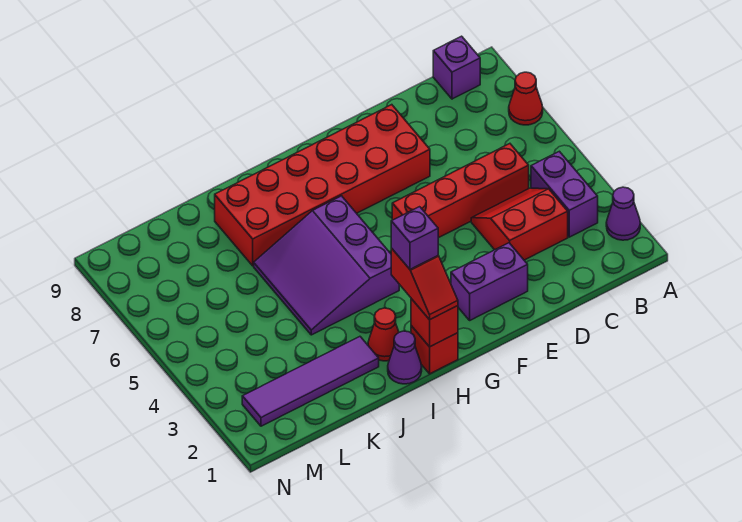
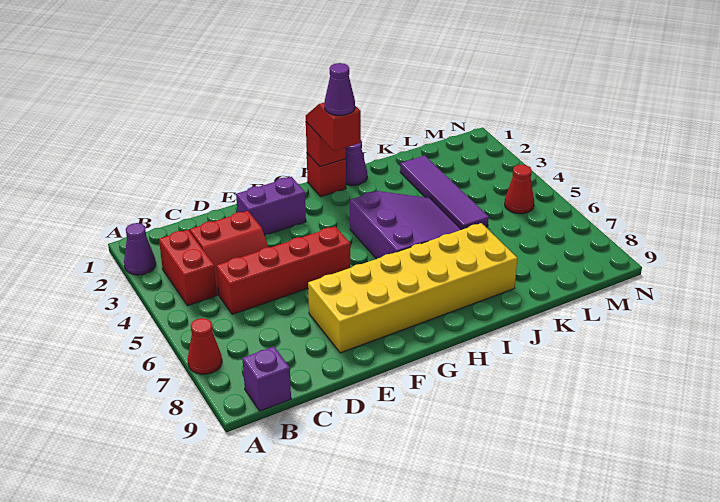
purple 1x2 brick [531,151,598,237] -> red 1x2 brick [159,230,217,306]
red 2x6 brick [215,105,430,266] -> yellow 2x6 brick [308,223,517,353]
purple 1x1 brick [391,207,438,269] -> purple 1x1 cone [325,63,355,115]
red 1x1 cone [368,308,399,361] -> red 1x1 cone moved to [505,164,534,214]
purple 1x4 tile [242,337,379,426] -> purple 1x4 tile turned to [400,155,489,230]

